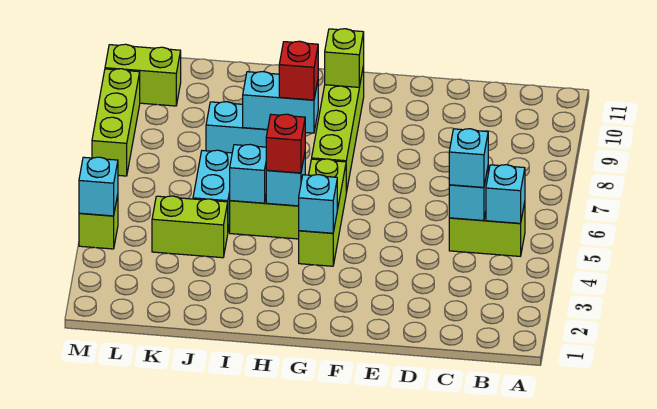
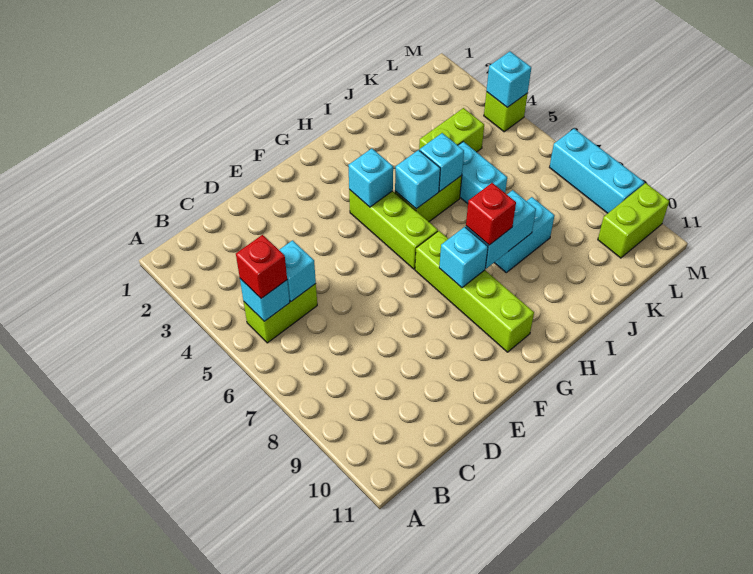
cyan 1x1 brick [449,129,488,187] -> cyan 1x1 brick moved to [439,227,488,288]
lime 1x1 brick [325,29,364,87] -> none
red 1x1 brick [266,114,305,173] -> red 1x1 brick moved to [236,235,287,299]
lime 1x3 brick [92,69,140,176] -> cyan 1x3 brick [549,129,644,213]

